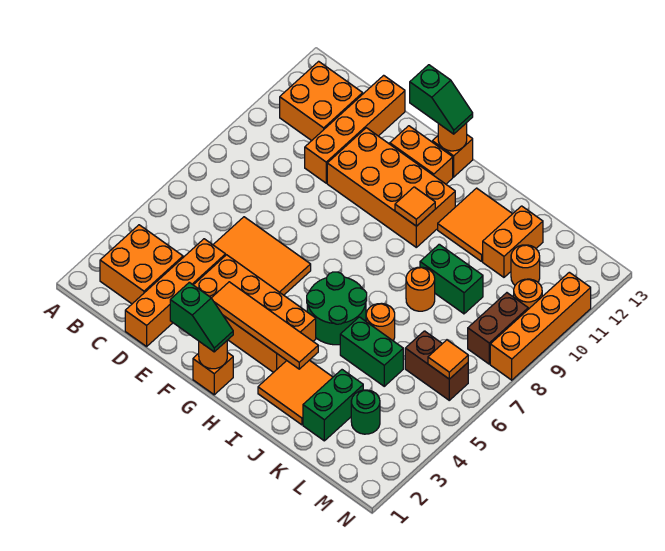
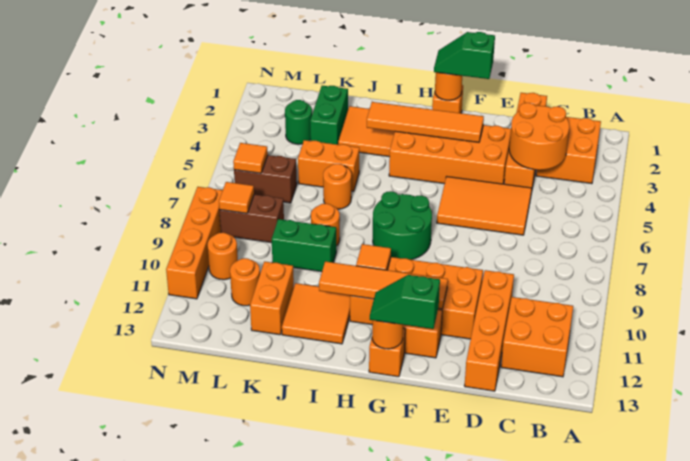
none -> orange 2x2 round brick [509,103,569,170]
none -> orange 1x4 tile [319,261,448,309]
green 2x2 round brick [307,272,367,345] -> green 2x2 round brick moved to [373,191,432,260]
green 1x2 brick [340,317,403,386] -> orange 1x2 brick [298,140,359,191]
brown 1x2 brick [468,293,528,364] -> brown 1x2 brick turned to [219,194,284,243]
none -> orange 1x1 tile [219,182,254,213]

